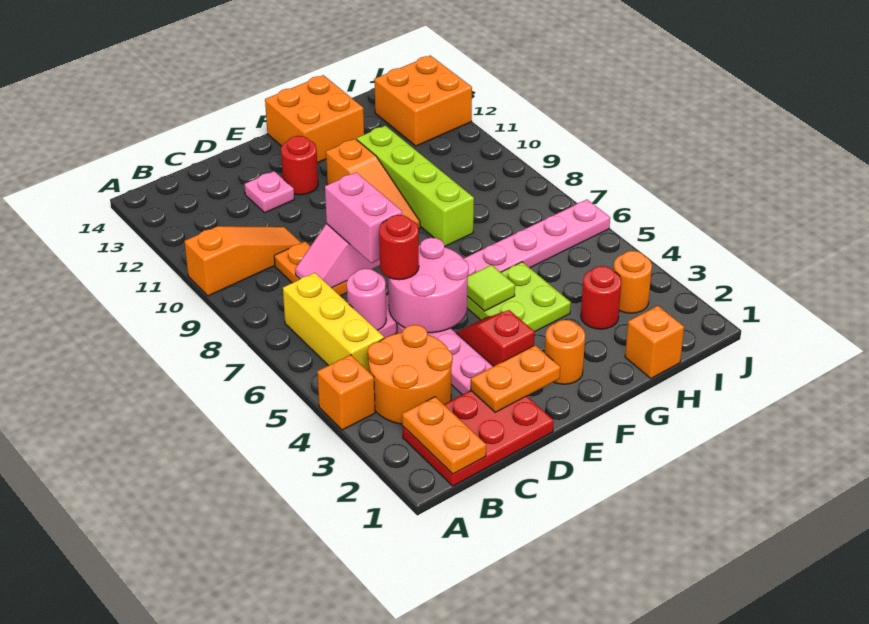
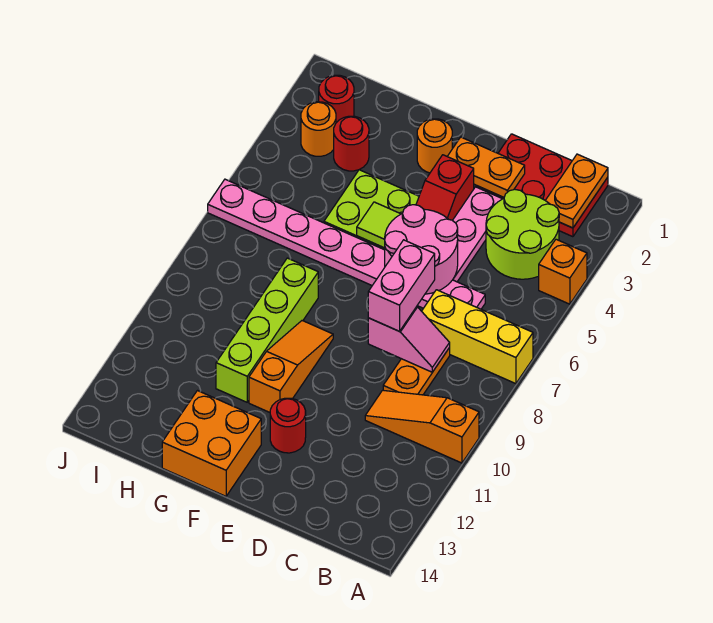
orange 2x2 round brick [368,325,453,424] -> lime 2x2 round brick [486,190,559,279]
yellow 1x3 brick [283,273,384,372] -> yellow 1x3 brick turned to [422,290,533,384]
pink 1x1 round brick [347,269,386,330] -> none
red 1x1 round brick [379,215,419,280] -> red 1x1 round brick moved to [319,75,354,123]
pink 1x1 plate [245,171,294,213] -> none
orange 1x1 brick [625,306,684,379] -> none
orange 2x2 brick [374,55,472,146] -> none

